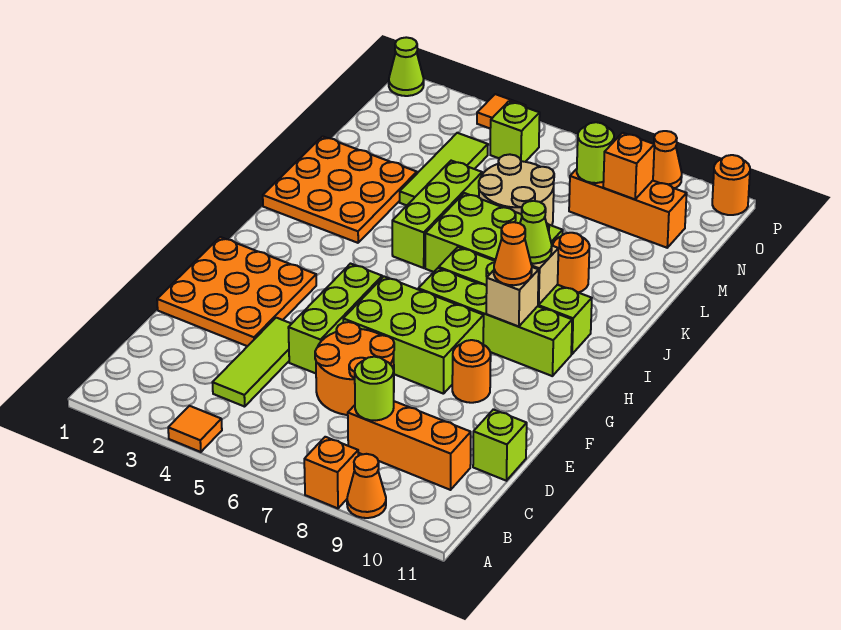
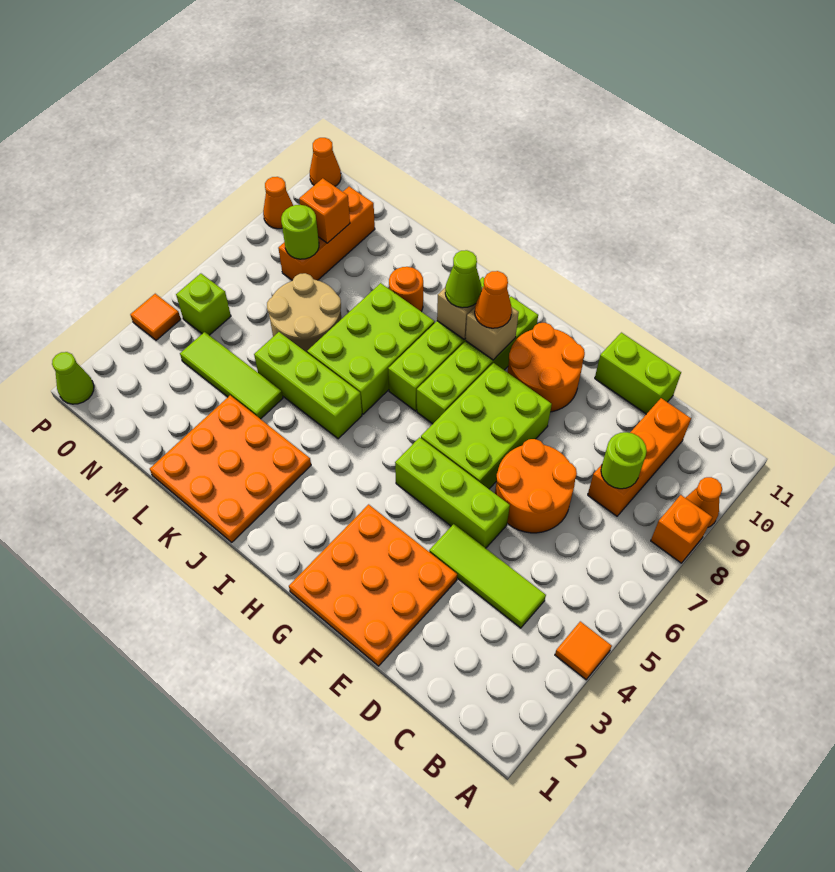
lime 1x1 brick [473,409,527,481] -> lime 1x2 brick [595,333,681,414]
orange 1x1 round brick [452,340,491,403] -> orange 2x2 round brick [508,323,585,412]
orange 1x1 round brick [712,155,750,215] -> orange 1x1 cone [310,138,341,186]

